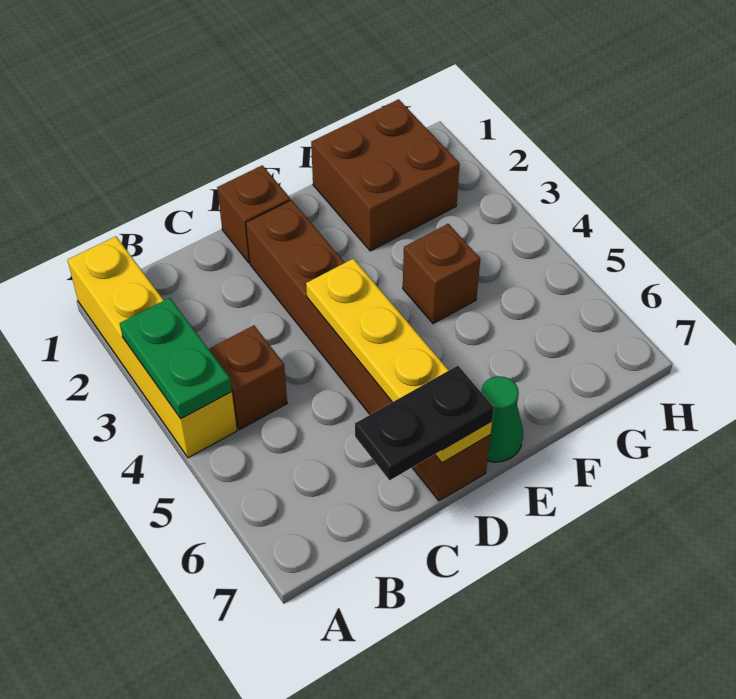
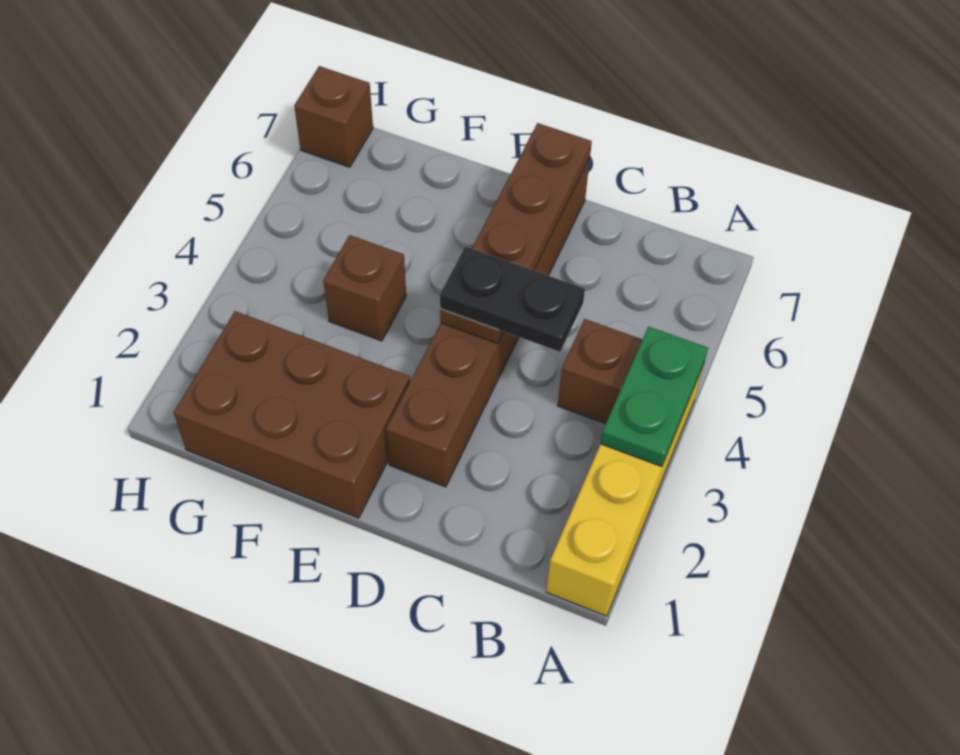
black 1x2 plate [355,366,494,480] -> black 1x2 plate moved to [440,246,585,352]
brown 1x1 brick [217,165,290,263] -> brown 1x1 brick moved to [294,66,373,167]
yellow 1x4 plate [306,259,492,463] -> brown 1x4 plate [440,123,592,343]
green 1x1 cone [481,376,523,462] -> none
brown 2x2 brick [311,99,460,251] -> brown 2x3 brick [174,311,410,518]

